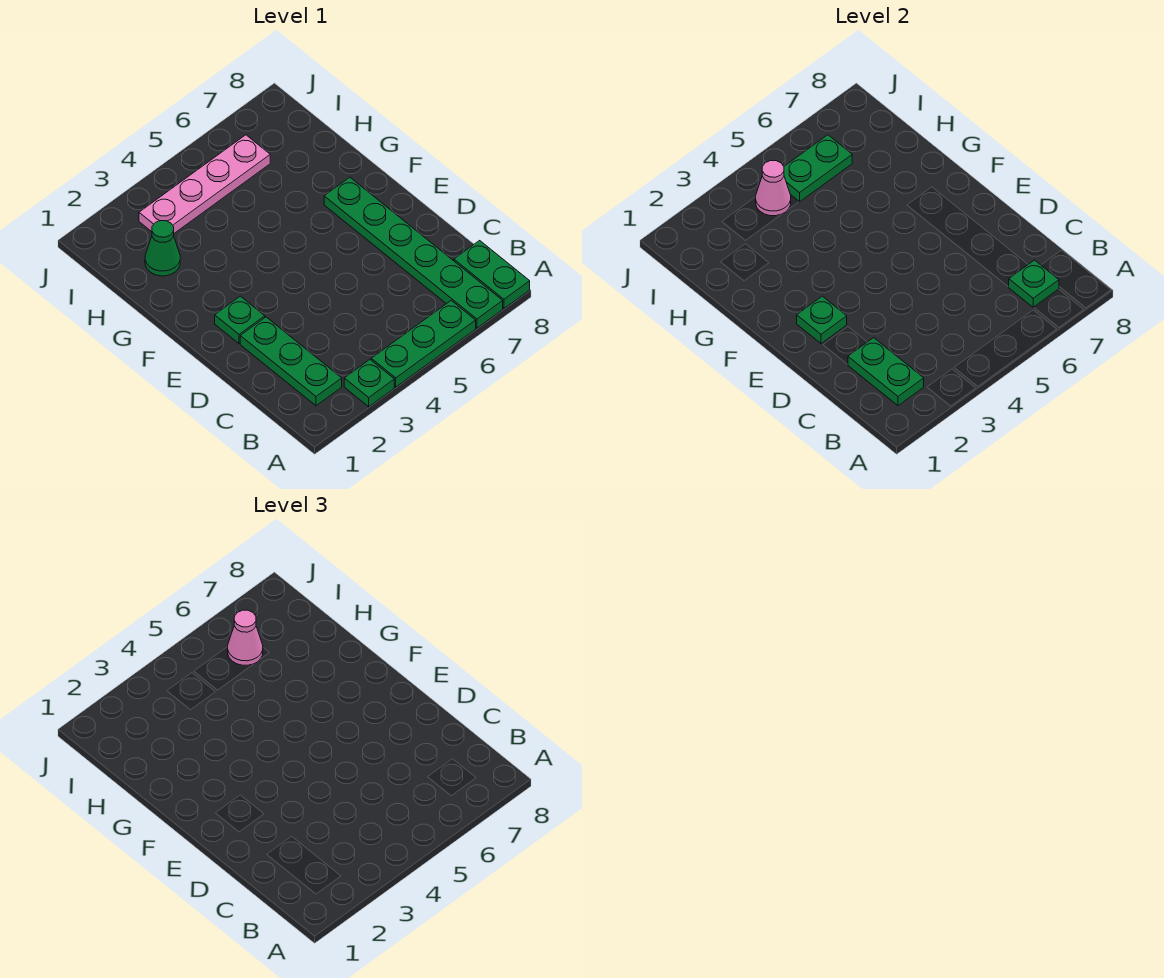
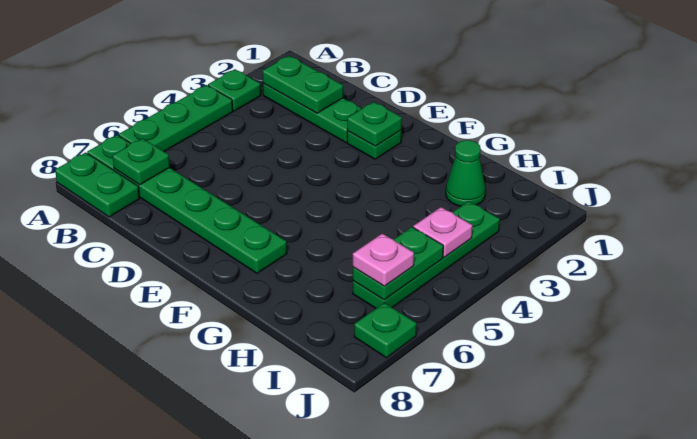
pink 1x4 plate [139,135,270,233] -> green 1x4 plate [353,201,500,308]
pink 1x1 cone [756,161,791,216] -> pink 1x1 plate [413,207,472,257]
pink 1x1 cone [228,610,263,665] -> pink 1x1 plate [353,234,414,286]
none -> green 1x1 plate [354,303,417,358]

